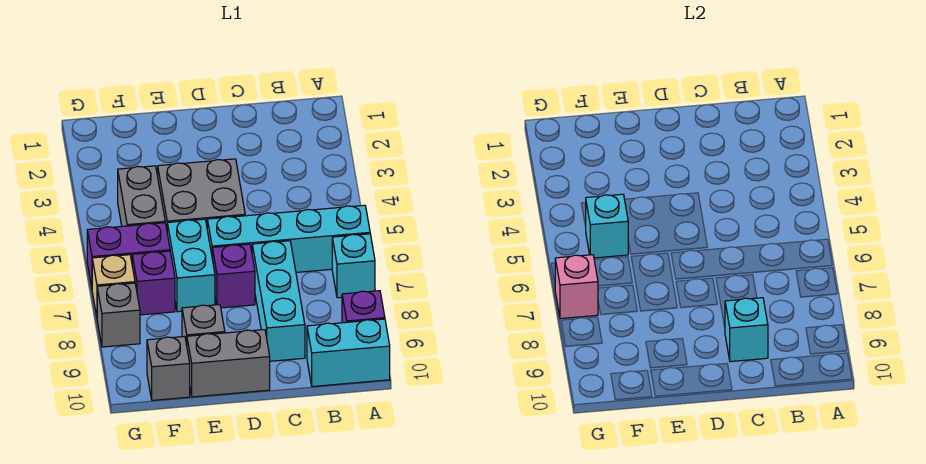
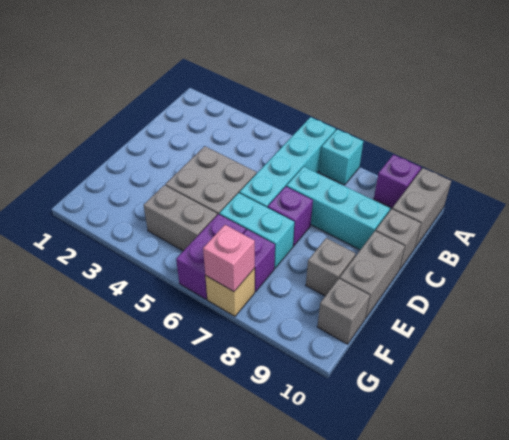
cyan 1x2 brick [307,319,390,387] -> grey 1x2 brick [392,168,451,247]
cyan 1x1 brick [725,298,768,362] -> none
cyan 1x1 brick [586,194,628,258] -> none
grey 1x1 brick [97,283,140,347] -> grey 1x1 brick moved to [376,209,421,270]

